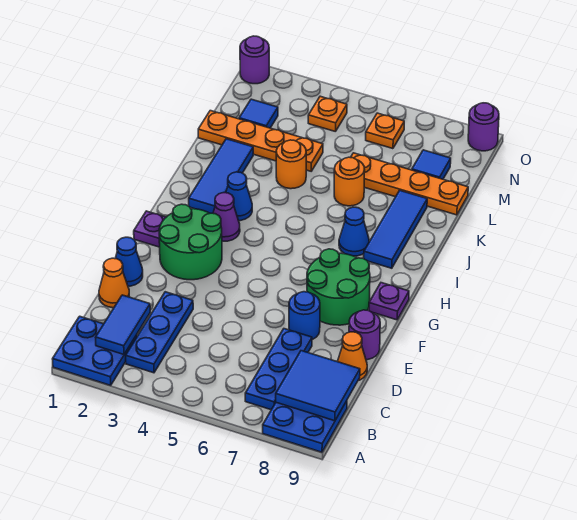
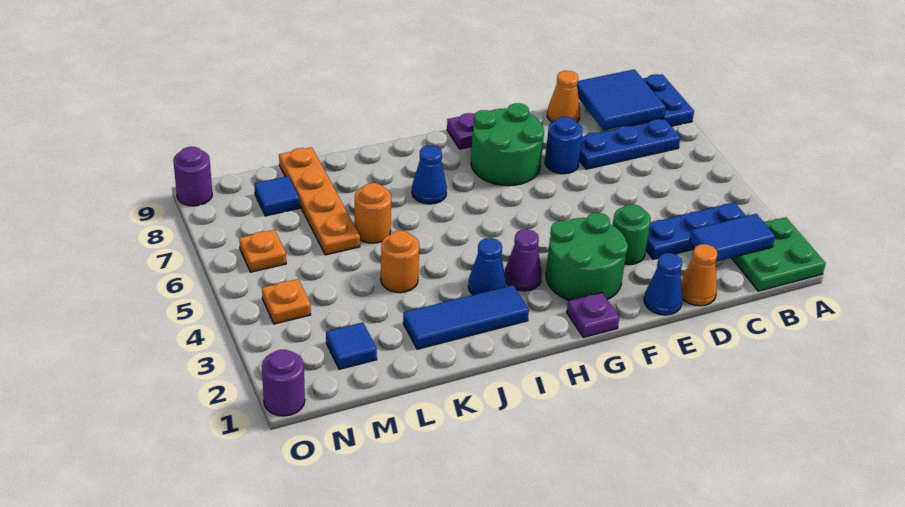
blue 2x2 plate [53,316,137,385] -> green 2x2 plate [732,217,826,291]
none -> green 1x1 round brick [613,204,651,265]
purple 1x1 round brick [349,310,380,360] -> none
blue 1x3 tile [364,190,427,268] -> none
orange 1x4 plate [198,111,323,171] -> none

